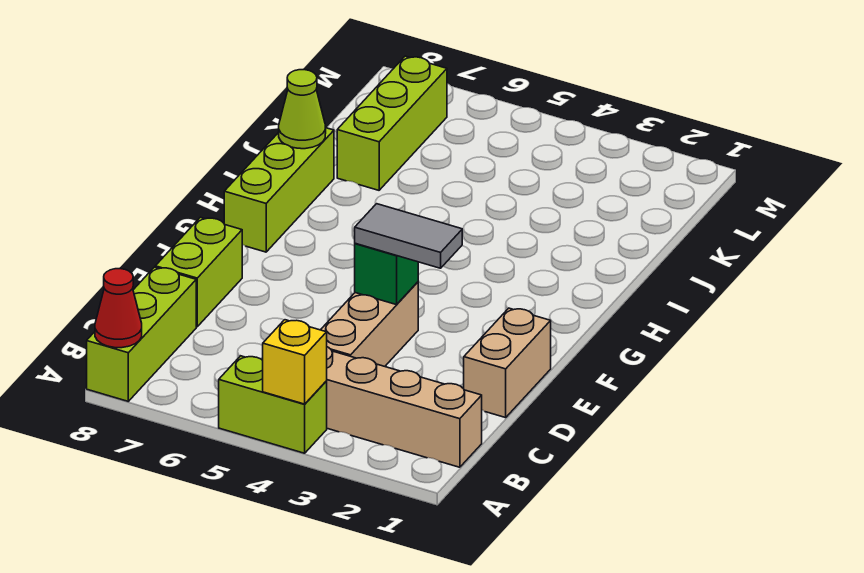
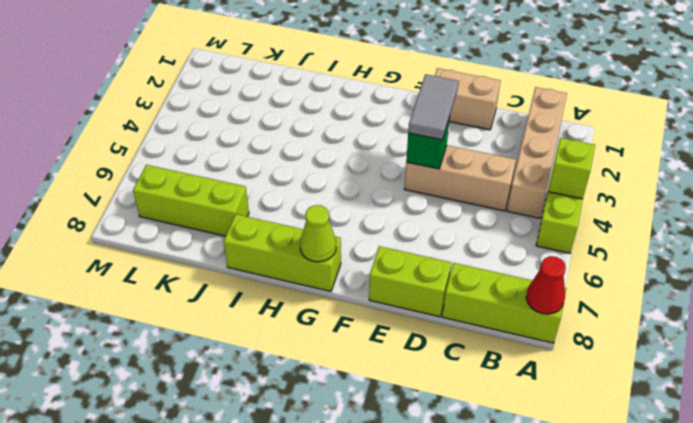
yellow 1x1 brick [263,320,327,404] -> lime 1x1 brick [548,138,595,199]
lime 1x1 cone [279,70,326,149] -> lime 1x1 cone moved to [300,205,336,262]

